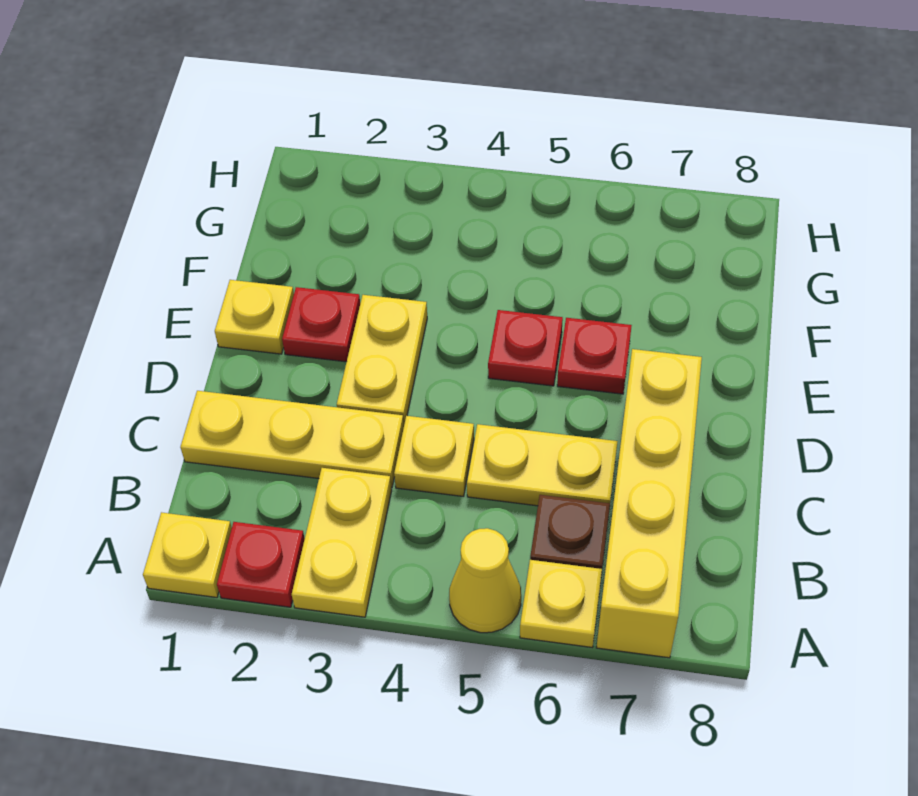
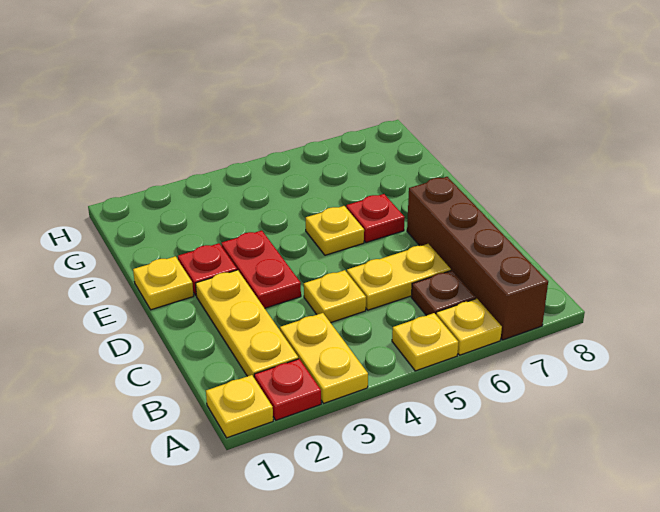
yellow 1x1 cone [449,528,521,633] -> yellow 1x1 plate [392,313,458,371]
yellow 1x4 brick [596,349,702,658] -> brown 1x4 brick [407,177,548,340]
yellow 1x3 plate [180,391,404,488] -> yellow 1x3 plate turned to [196,270,298,378]
yellow 1x2 plate [337,295,427,424] -> red 1x2 plate [221,231,301,308]
red 1x1 plate [488,310,563,386] -> yellow 1x1 plate [306,206,364,255]

